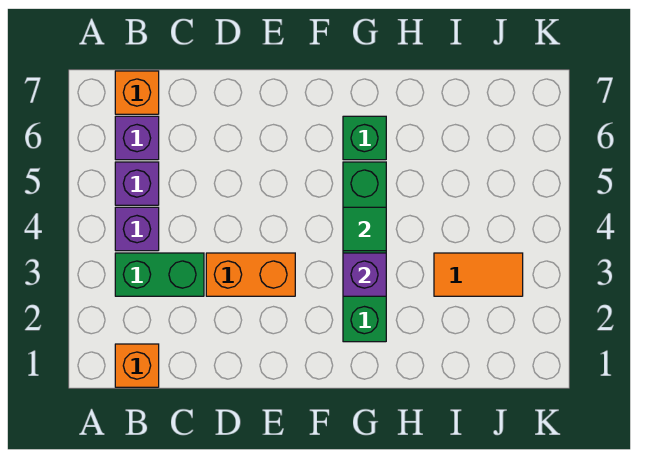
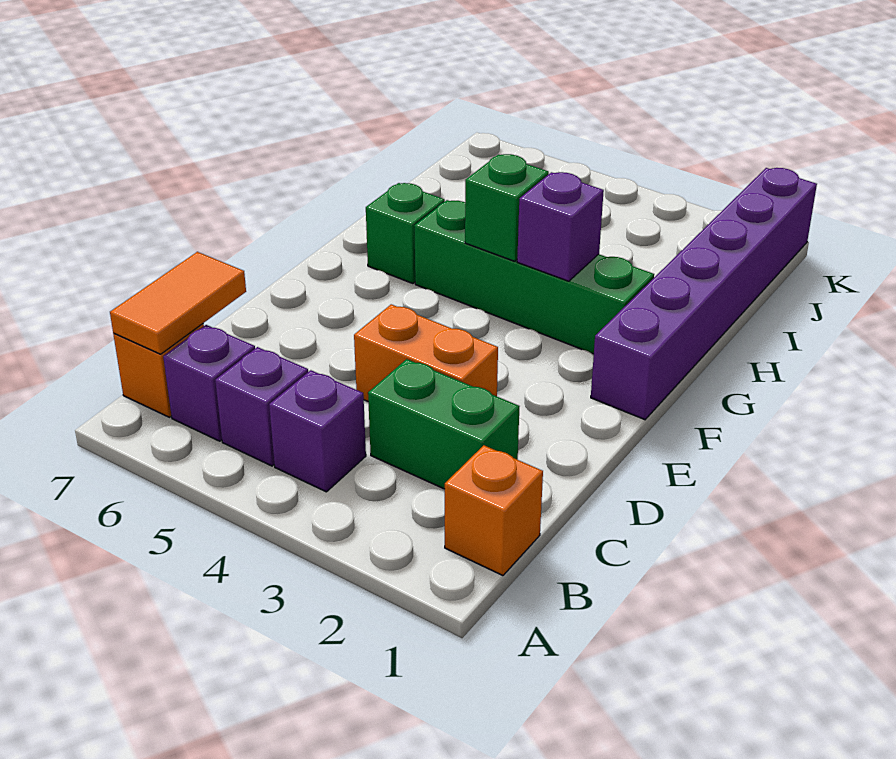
green 1x2 brick [115,253,204,296] -> green 1x2 brick turned to [368,359,520,489]
orange 1x2 brick [206,253,295,296] -> orange 1x2 brick turned to [354,304,498,401]
none -> purple 1x6 brick [591,168,817,420]
green 1x1 tile [343,207,386,251] -> green 1x1 brick [465,154,549,261]
orange 1x2 tile [434,253,523,296] -> orange 1x2 tile moved to [110,252,246,354]

